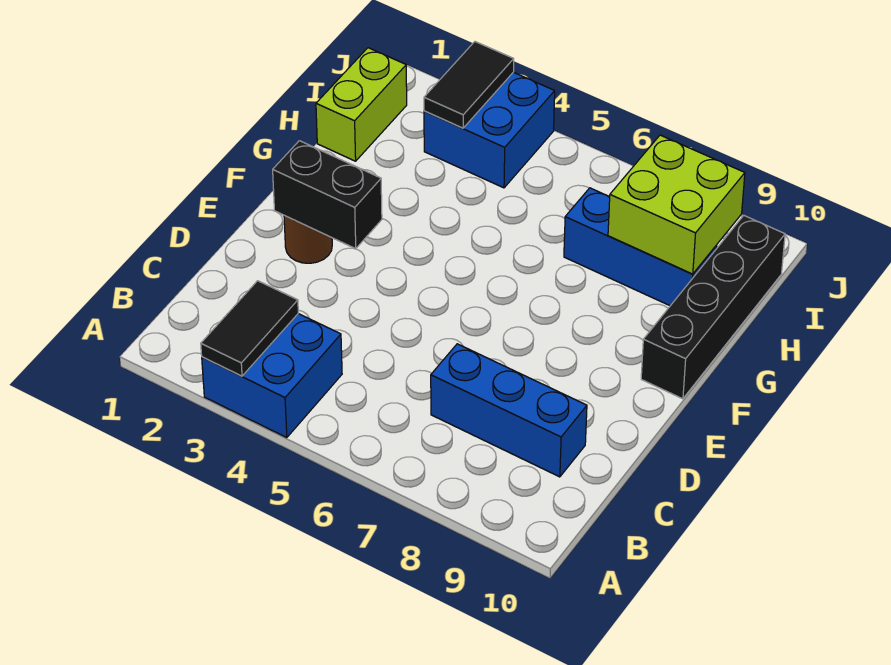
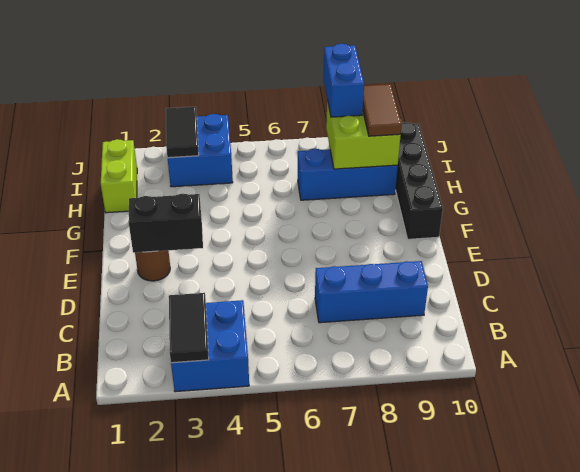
none -> brown 1x2 tile [363,84,402,136]
none -> blue 1x2 brick [324,44,364,117]

